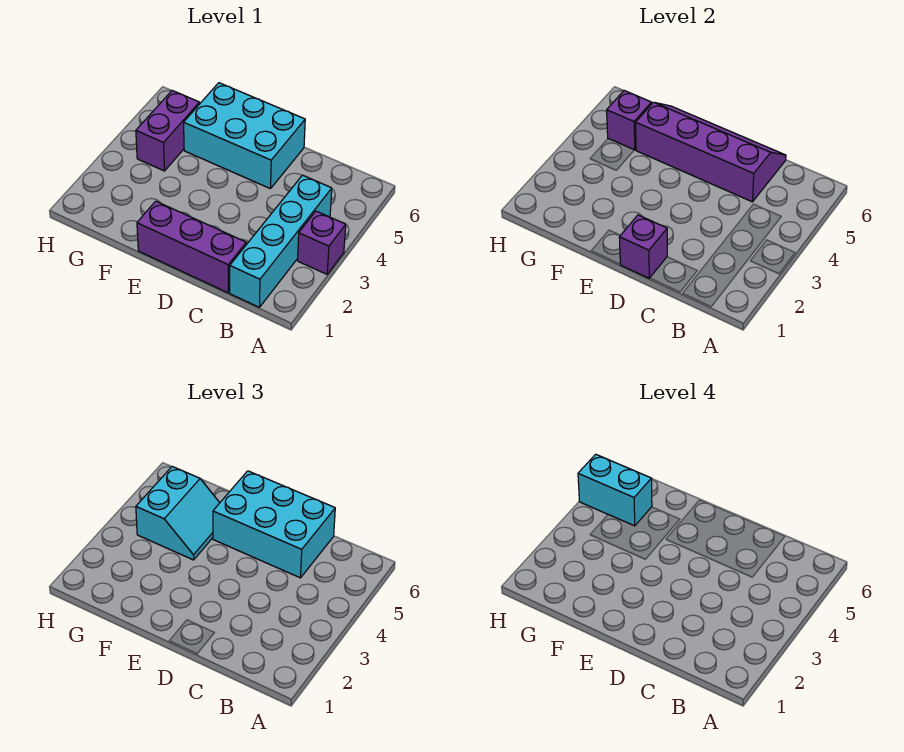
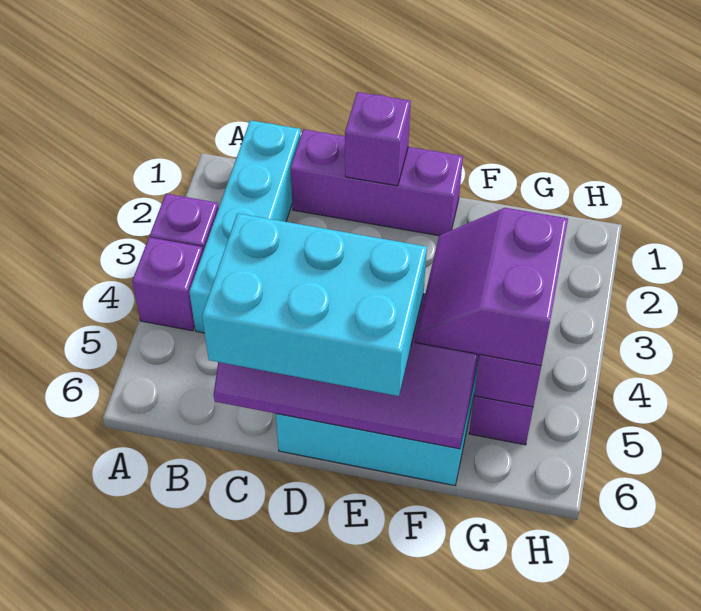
none -> purple 1x1 brick [132,237,203,331]
cyan 2x2 slope [136,467,219,560] -> purple 2x2 slope [415,208,568,366]
cyan 1x2 brick [578,454,652,526] -> none

